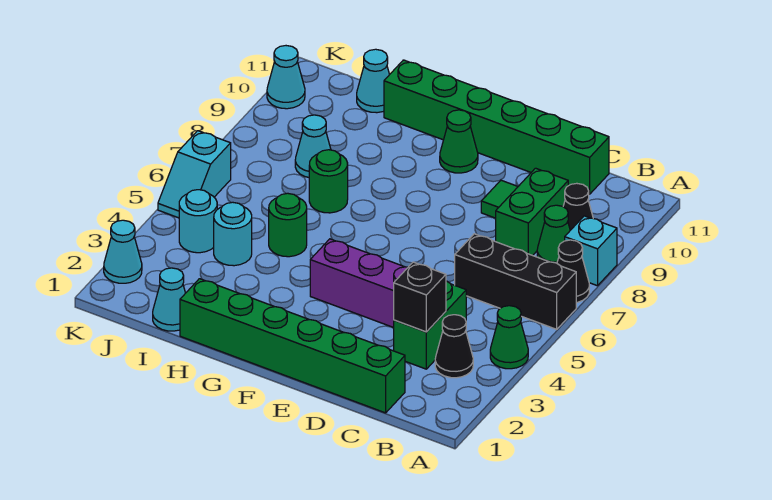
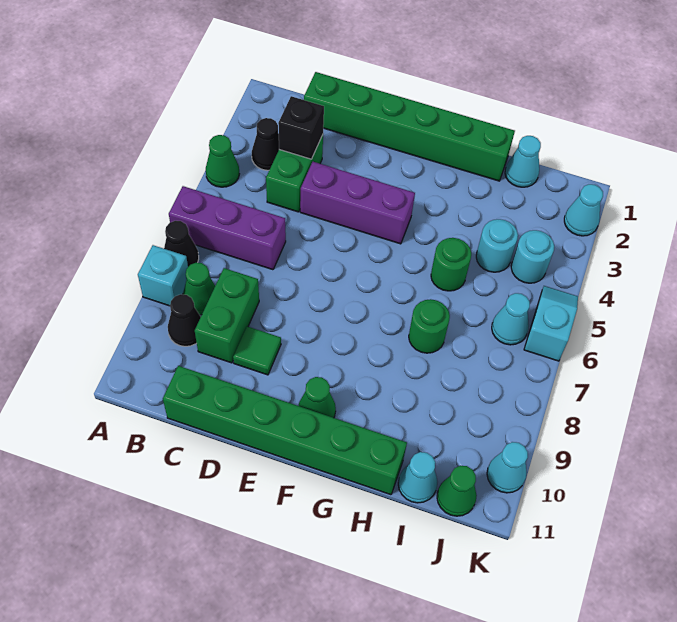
black 1x3 brick [455,234,576,329] -> purple 1x3 brick [169,186,286,270]
cyan 1x1 cone [295,115,331,177] -> cyan 1x1 cone moved to [492,293,530,345]
none -> green 1x1 cone [437,466,477,516]

